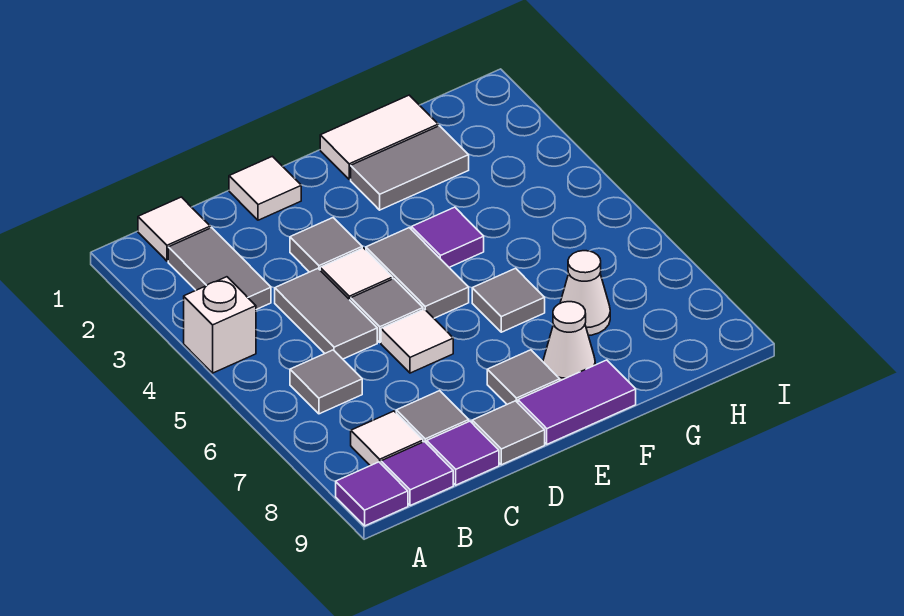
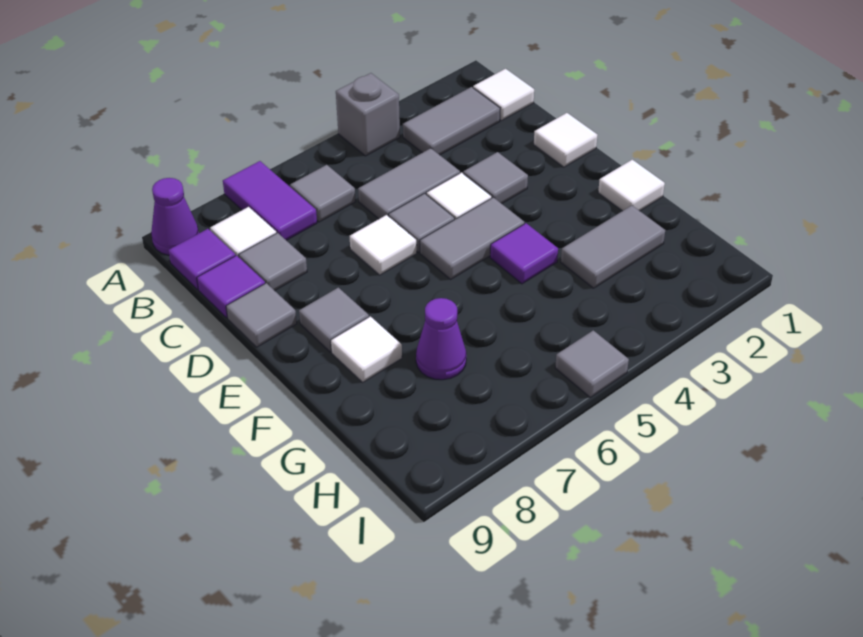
white 1x1 brick [184,277,256,373] -> grey 1x1 brick [336,73,400,156]
purple 1x1 tile [336,462,408,526] -> purple 1x1 cone [151,178,199,255]
purple 1x2 tile [518,360,636,444] -> purple 1x2 tile moved to [223,161,317,240]
white 1x2 tile [320,95,438,179] -> white 1x1 tile [598,160,665,211]
grey 1x2 tile [351,126,469,210] -> grey 1x2 tile turned to [561,206,665,288]
grey 1x1 tile [472,268,545,332] -> grey 1x1 tile moved to [555,330,629,397]
white 1x1 cone [543,302,595,381] -> white 1x1 tile [331,316,402,382]
white 1x1 cone [560,251,610,336] -> purple 1x1 cone [416,298,466,380]

